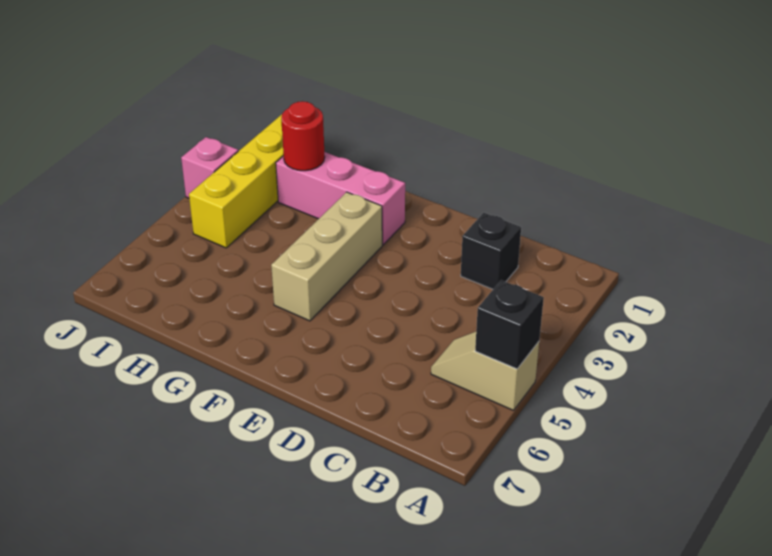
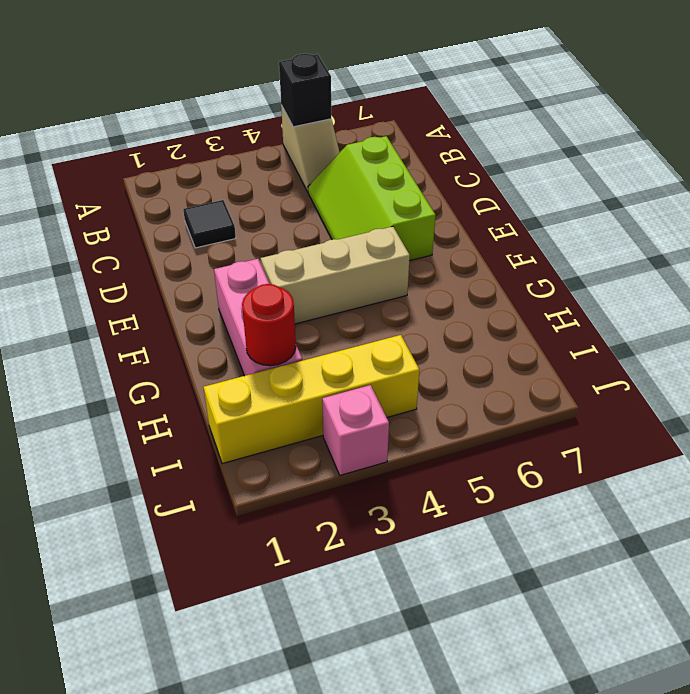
black 1x1 brick [461,213,521,289] -> black 1x1 tile [183,200,236,248]
none -> lime 2x3 slope [308,136,436,261]

